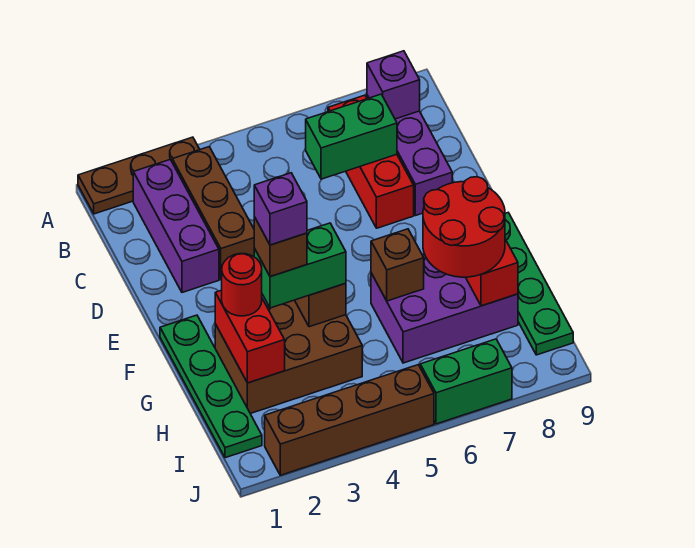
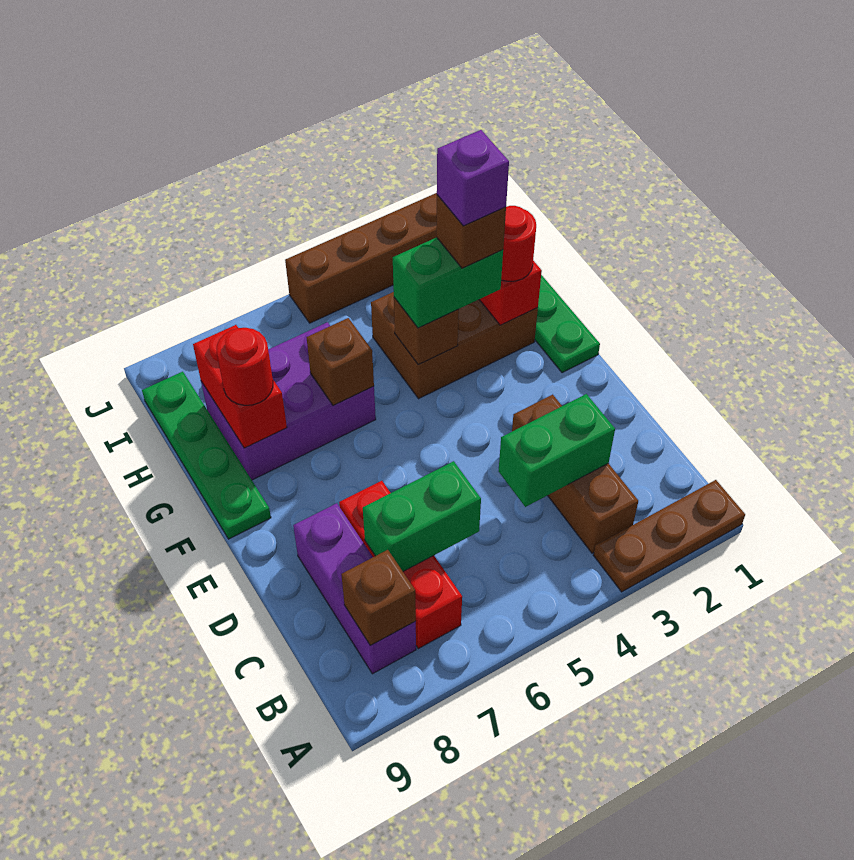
purple 1x3 brick [133,159,219,292] -> none
purple 1x1 brick [367,51,420,119] -> brown 1x1 brick [341,550,416,645]
red 2x2 round brick [423,177,505,277] -> red 1x1 round brick [217,328,273,405]
green 1x2 brick [420,339,512,424] -> green 1x2 brick moved to [499,394,615,507]

